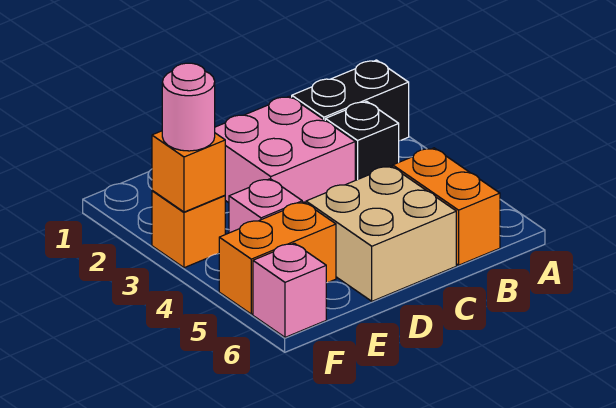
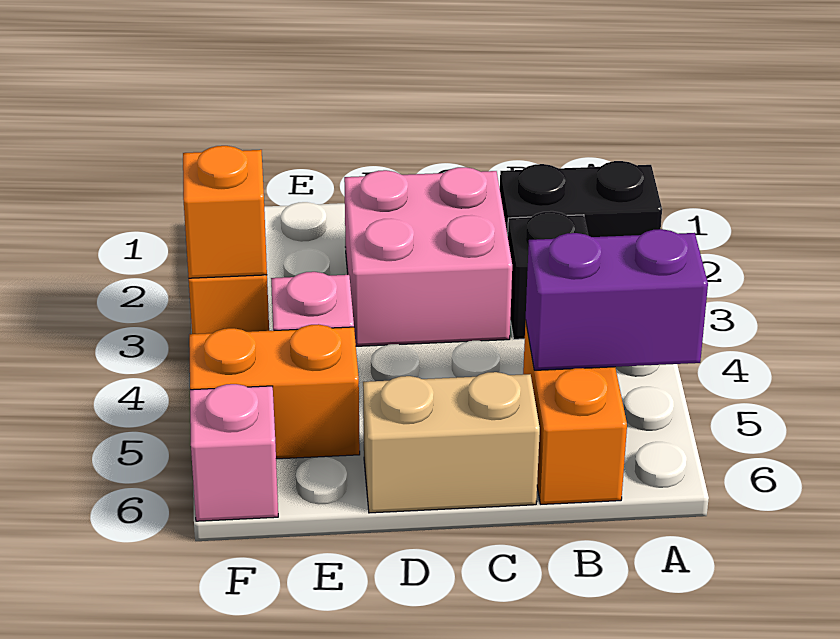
none -> purple 1x2 brick [526,229,708,370]
tan 2x2 brick [306,166,456,301] -> tan 1x2 brick [363,372,540,513]
pink 1x1 round brick [162,63,215,151] -> none

